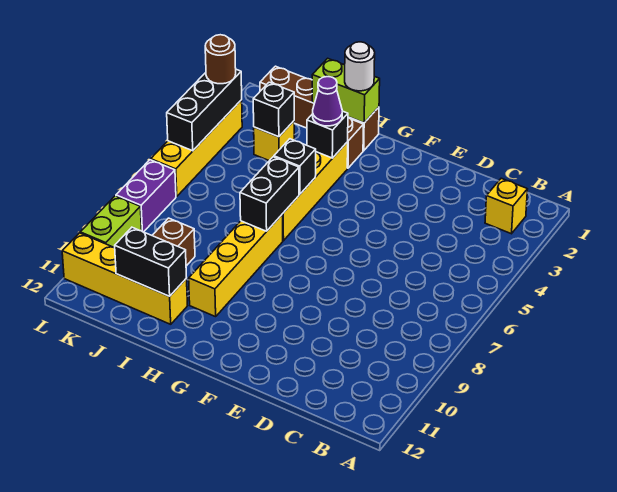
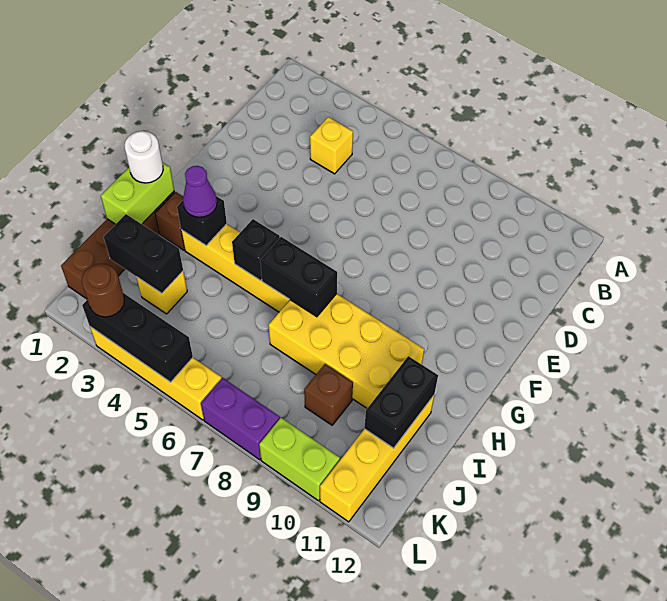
yellow 1x1 brick [485,178,527,234] -> yellow 1x1 brick moved to [310,117,353,174]
yellow 1x4 brick [189,214,283,317] -> yellow 2x4 brick [269,294,424,408]
black 1x1 brick [253,82,294,137] -> black 1x2 brick [104,214,183,293]

